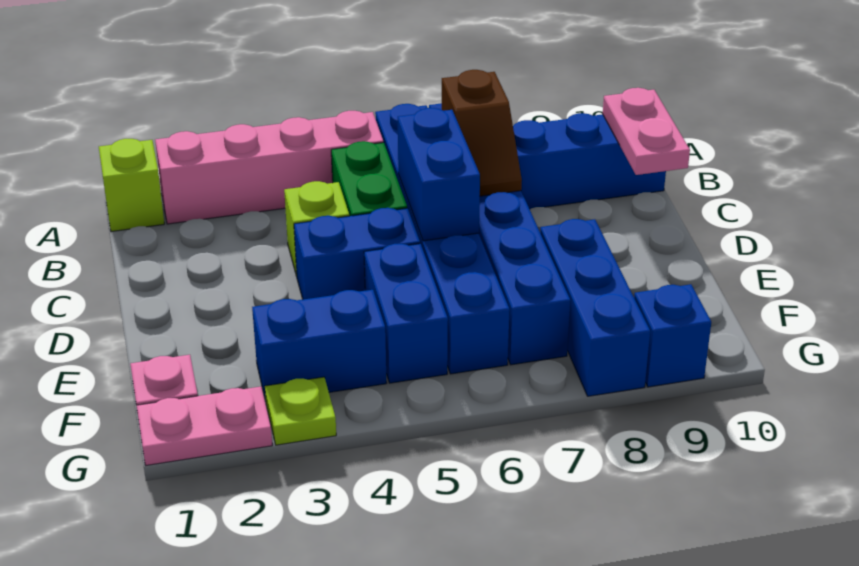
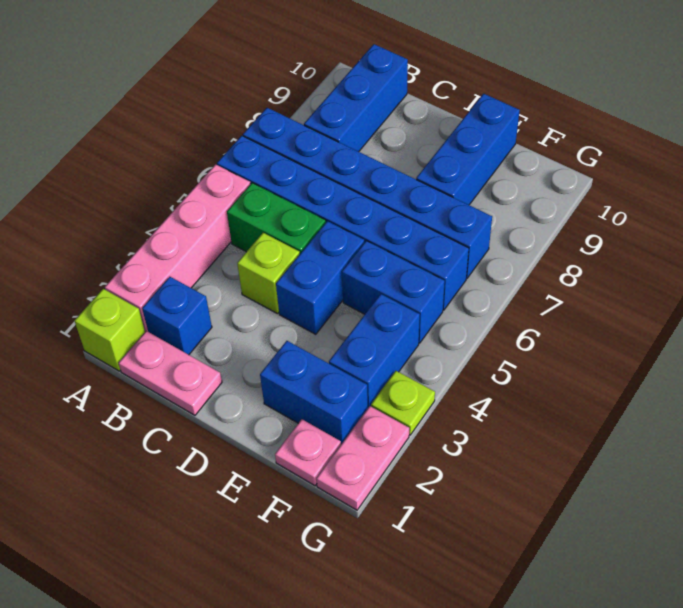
brown 1x2 slope [442,70,522,196] -> none
pink 1x2 plate [603,88,690,175] -> pink 1x2 plate moved to [118,331,222,415]
blue 1x2 brick [398,108,480,241] -> blue 1x2 brick moved to [260,341,368,444]
blue 1x3 brick [540,219,650,396] -> blue 1x3 brick turned to [416,94,520,205]
blue 1x1 brick [634,284,711,387] -> blue 1x1 brick moved to [142,277,212,355]

